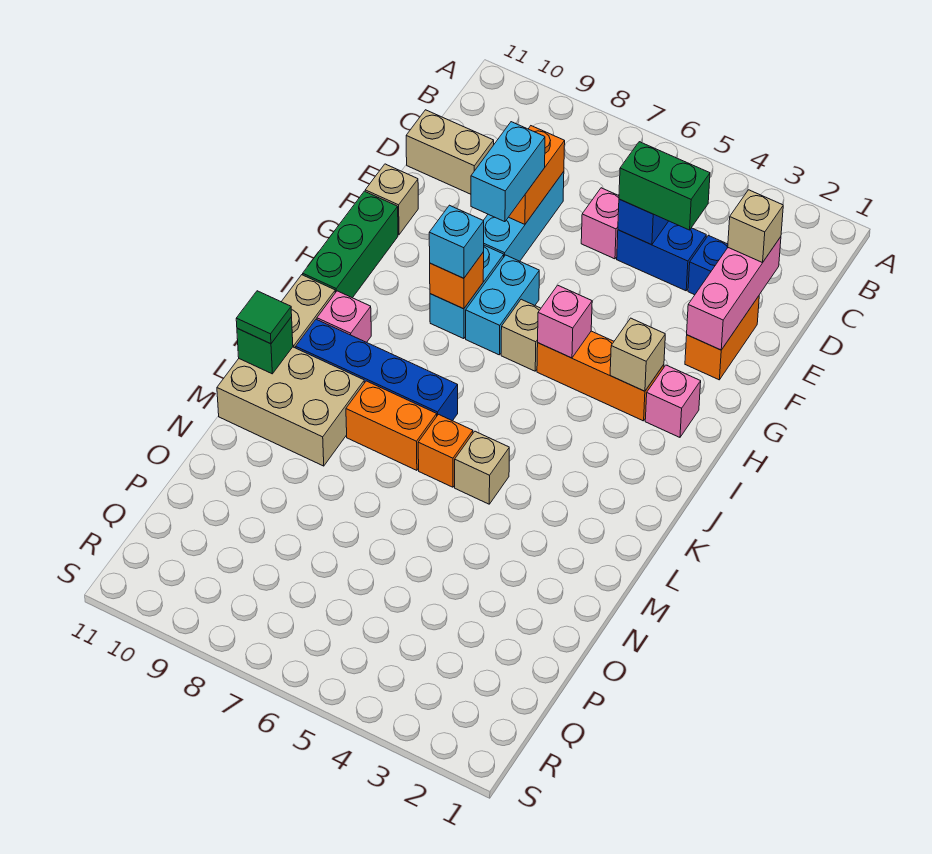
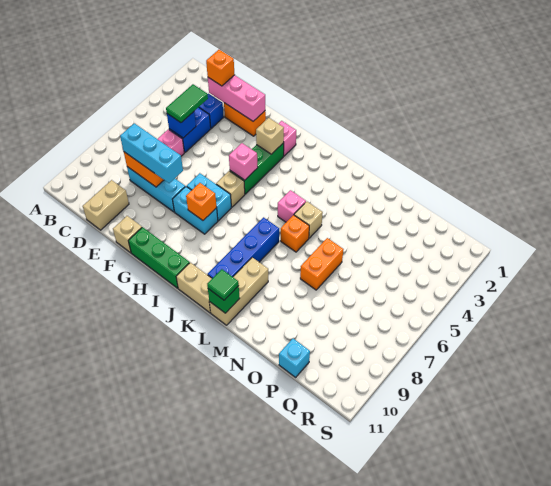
tan 1x1 brick [728,190,783,263] -> orange 1x1 brick [206,50,235,86]
green 1x2 brick [619,142,710,230] -> green 1x2 tile [166,84,208,123]
cyan 1x2 brick [471,122,545,222] -> cyan 1x3 brick [120,123,183,183]
orange 1x3 brick [537,331,664,421] -> green 1x3 brick [230,143,284,194]
cyan 1x1 brick [429,205,484,278] -> cyan 1x1 brick moved to [279,339,310,377]
pink 1x1 brick [317,291,371,342] -> pink 1x1 brick moved to [278,190,306,222]
orange 1x2 brick [346,381,437,470] -> orange 1x2 brick moved to [300,238,344,290]
tan 2x3 brick [217,347,364,466] -> tan 1x3 brick [209,257,268,325]

